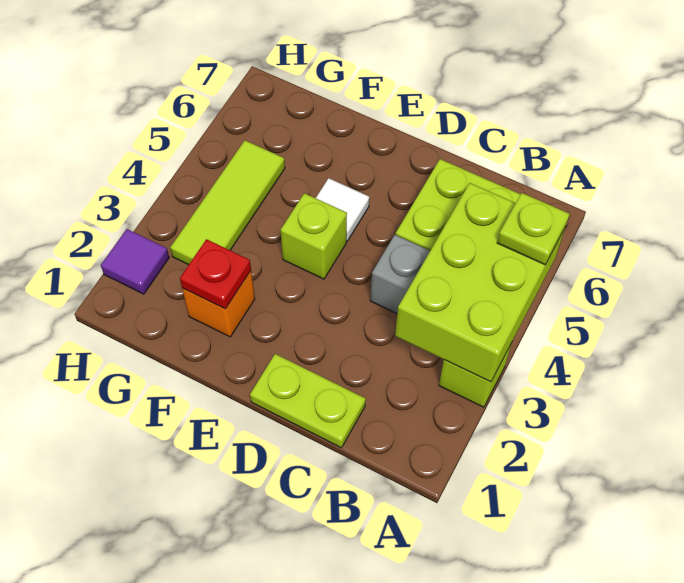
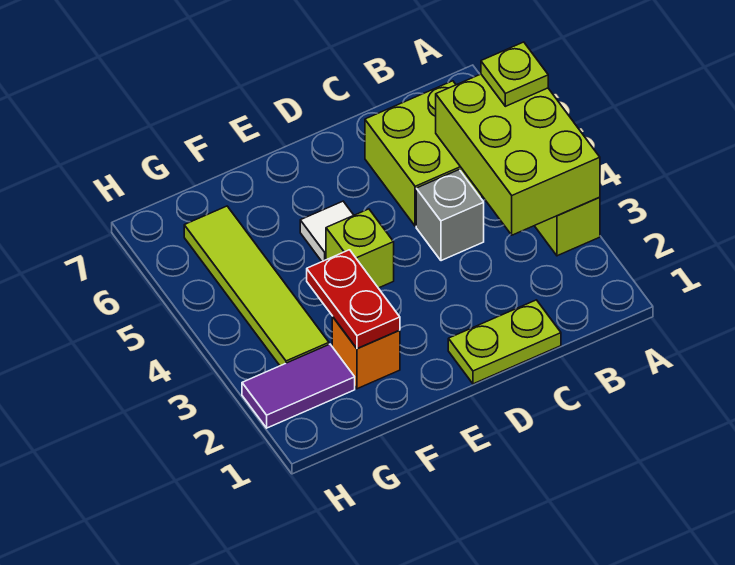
red 1x1 plate [180,239,251,309] -> red 1x2 plate [307,250,400,349]
lime 1x3 tile [170,141,285,265] -> lime 1x4 tile [184,206,329,366]
purple 1x1 tile [101,229,169,294] -> purple 1x2 tile [242,344,355,428]

